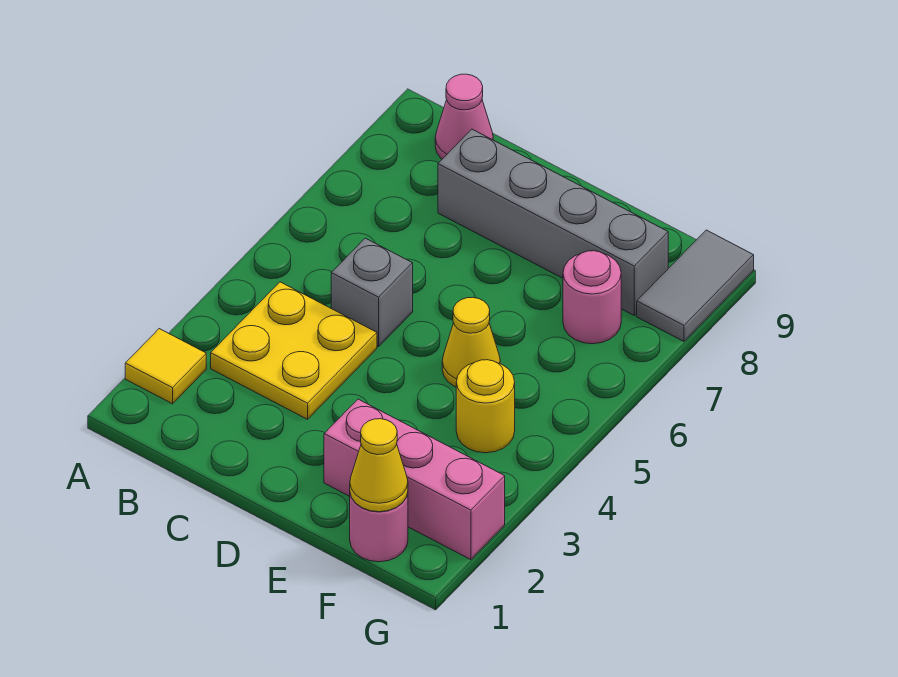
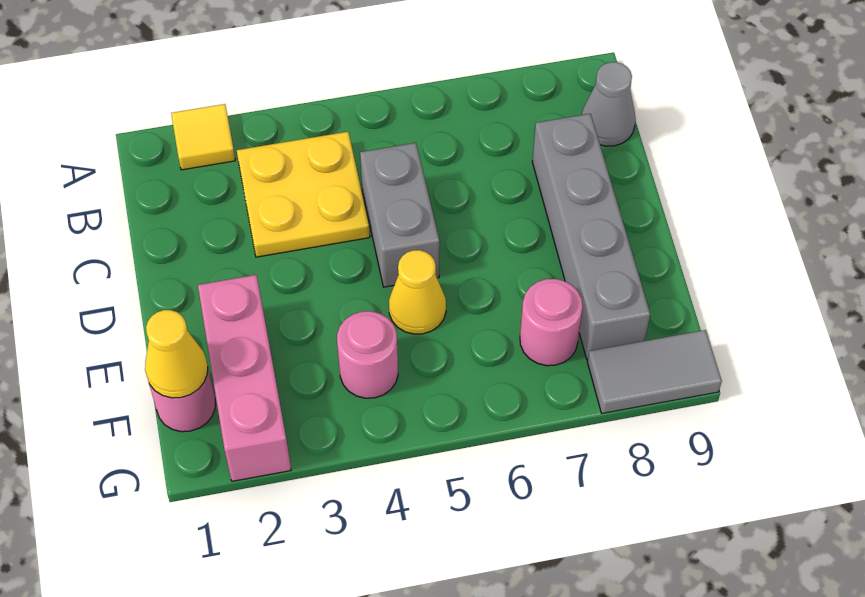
pink 1x1 cone [435,74,493,159] -> grey 1x1 cone [581,62,636,146]
grey 1x1 brick [331,238,413,347] -> grey 1x2 brick [360,143,440,287]
yellow 1x1 round brick [456,360,515,453] -> pink 1x1 round brick [337,311,398,398]

